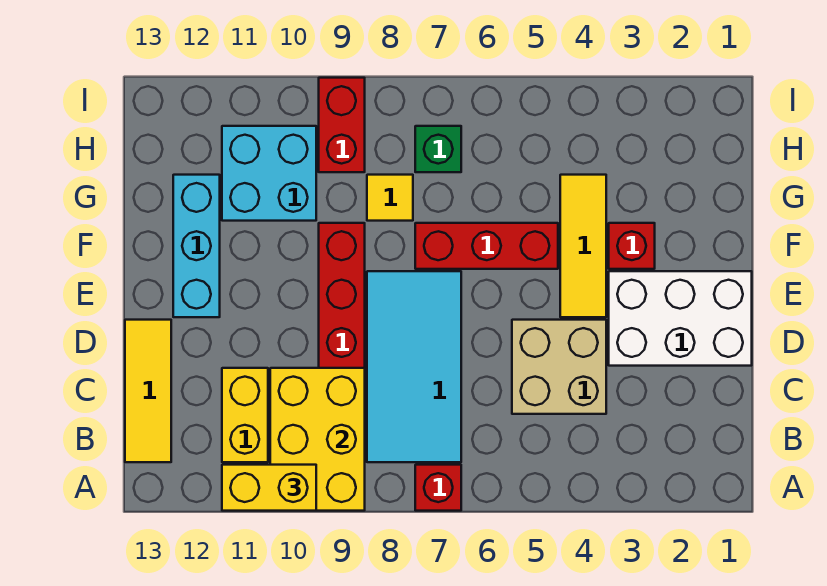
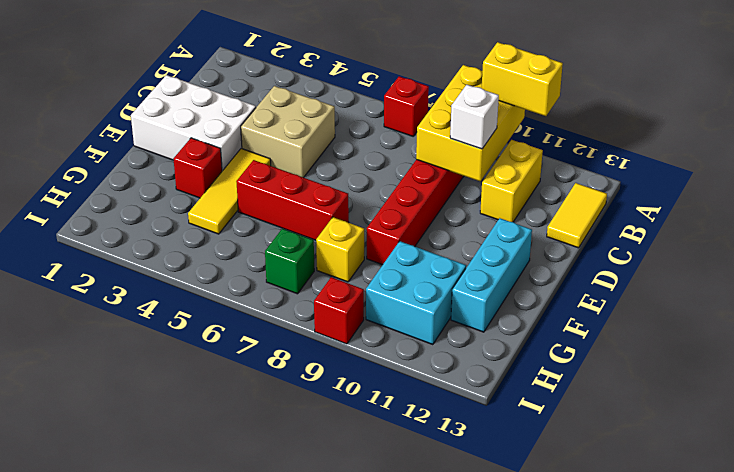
cyan 2x4 tile [367,271,461,462] -> none
yellow 1x3 tile [125,320,171,462] -> yellow 1x2 tile [547,183,607,248]
none -> white 1x1 brick [450,85,499,149]
yellow 1x1 tile [367,175,413,221] -> yellow 1x1 brick [316,217,364,282]
red 1x2 brick [319,78,365,172] -> red 1x1 brick [314,277,364,344]

